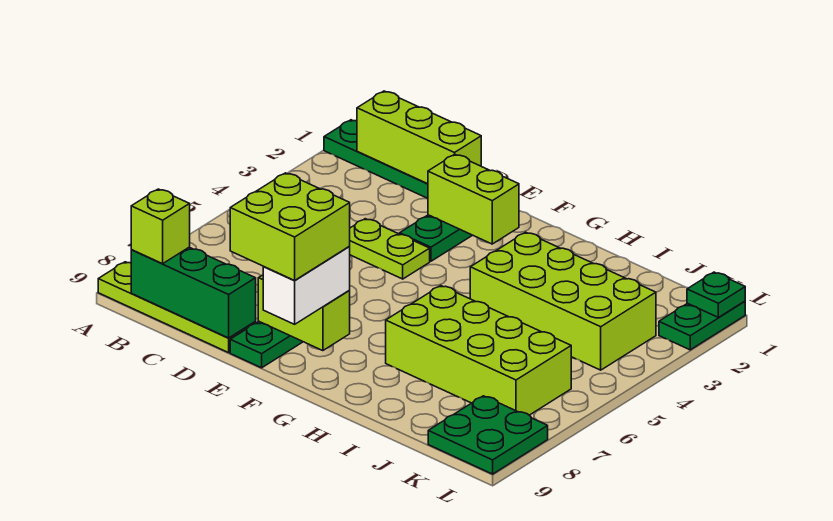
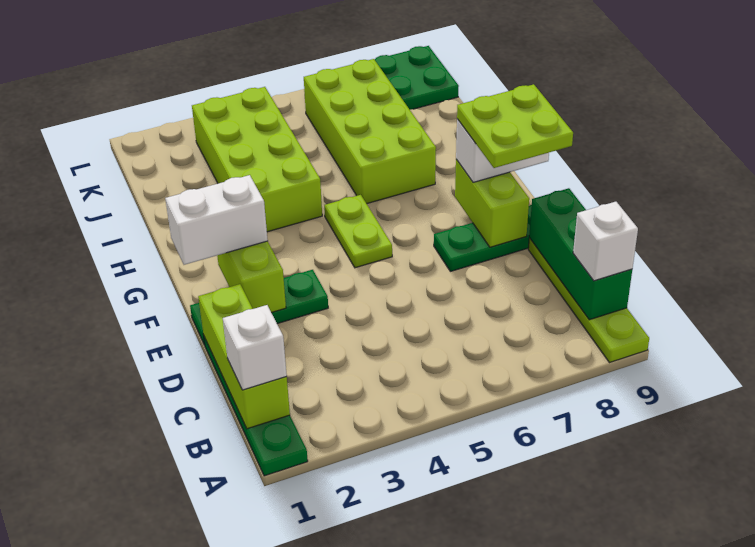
none -> white 1x1 brick [223,305,287,390]
lime 1x1 brick [131,189,190,264] -> white 1x1 brick [573,202,638,281]
lime 1x2 plate [350,219,430,279] -> lime 1x2 plate moved to [324,195,392,268]
lime 2x2 brick [230,173,350,280] -> lime 2x2 plate [457,84,573,168]
none -> white 1x2 brick [165,175,268,265]
green 1x2 plate [659,301,745,350] -> none
green 1x1 plate [687,272,745,317] -> none

